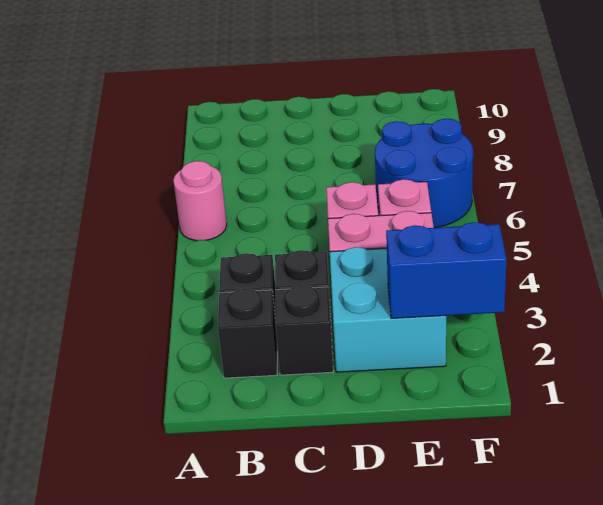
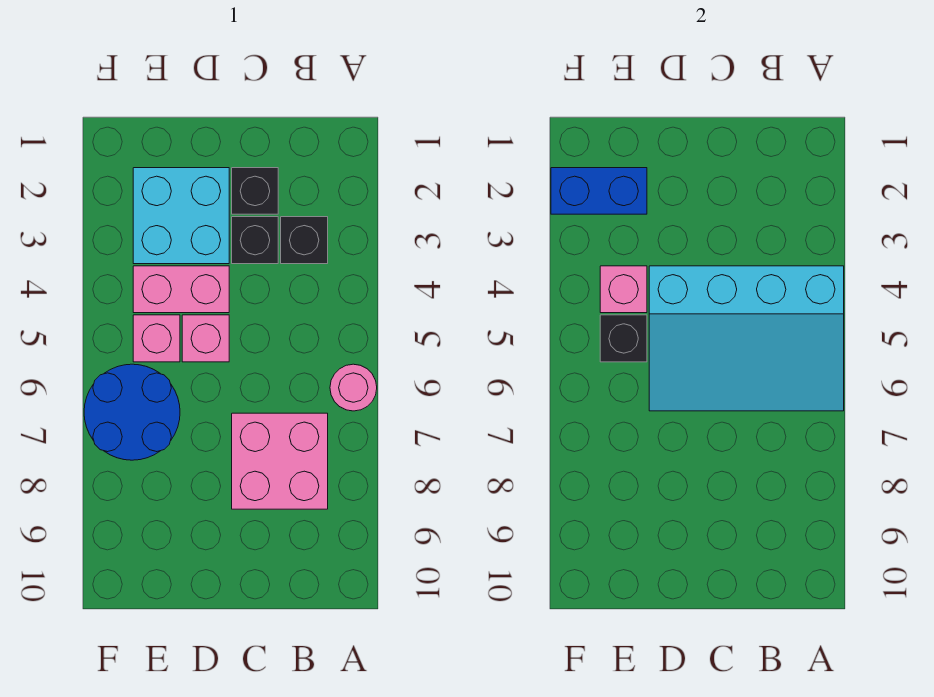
none -> cyan 3x4 slope [649,266,844,411]
black 1x1 brick [218,289,277,378] -> black 1x1 brick moved to [600,315,647,362]
none -> pink 2x2 brick [232,413,328,509]
none -> pink 1x1 brick [600,266,647,313]

